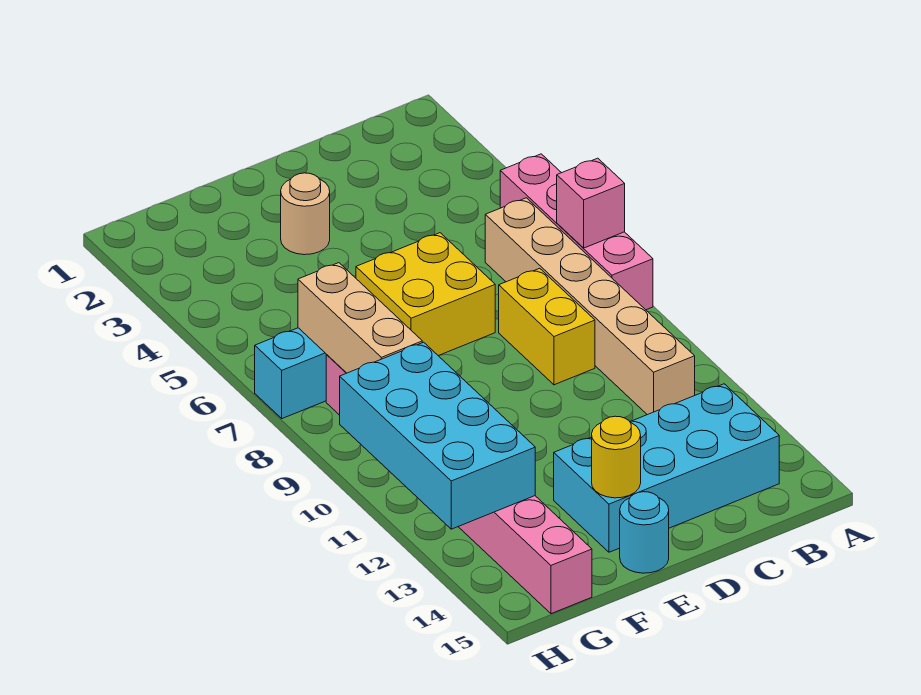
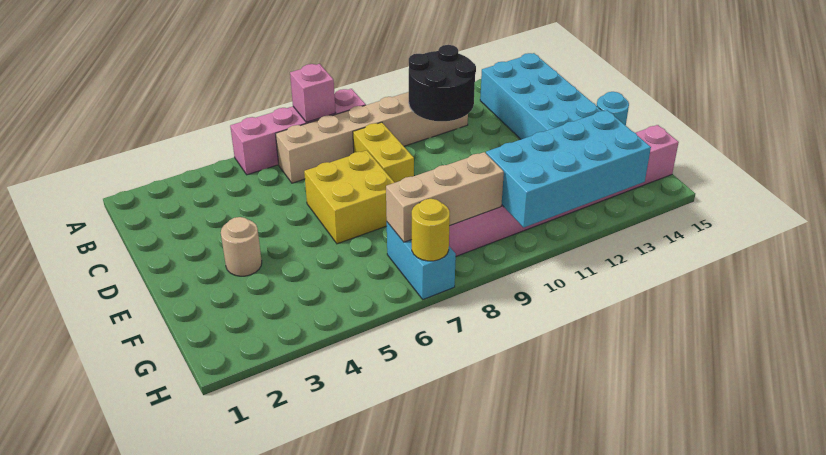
none -> black 2x2 round brick [409,45,476,121]
yellow 1x2 brick [499,268,595,385] -> yellow 1x2 brick turned to [353,122,414,183]
yellow 1x1 round brick [592,416,641,498] -> yellow 1x1 round brick moved to [412,199,450,261]

